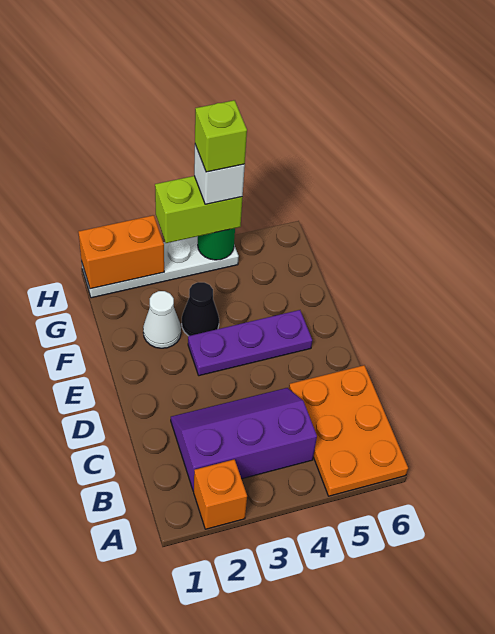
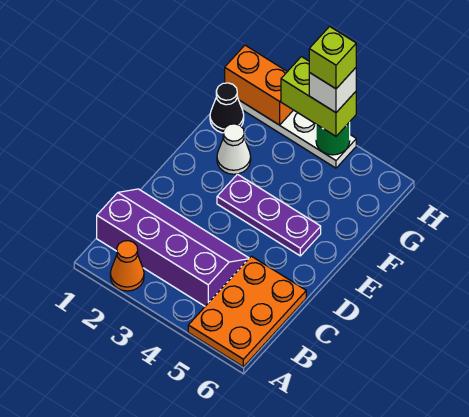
orange 1x1 brick [194,459,247,529] -> orange 1x1 cone [110,241,144,291]
purple 2x3 slope [171,388,317,491] -> purple 2x4 slope [97,189,249,306]
black 1x1 cone [182,282,219,336] -> black 1x1 cone moved to [210,83,244,133]

